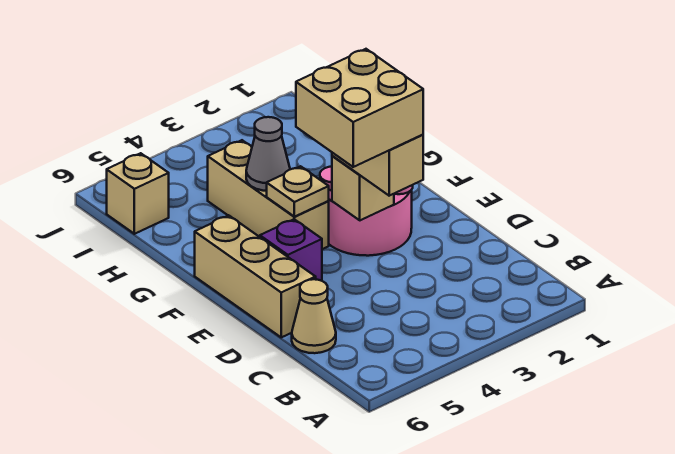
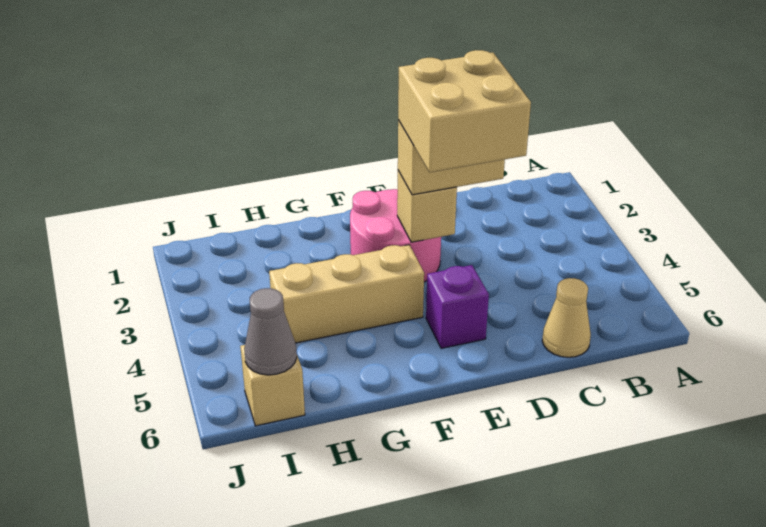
tan 1x3 brick [195,215,316,337] -> none
tan 1x1 plate [267,166,329,217] -> none
grey 1x1 cone [246,117,290,191] -> grey 1x1 cone moved to [244,288,297,375]

